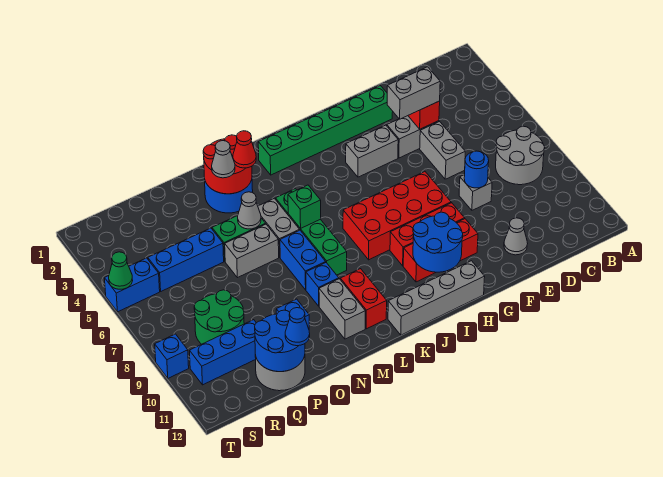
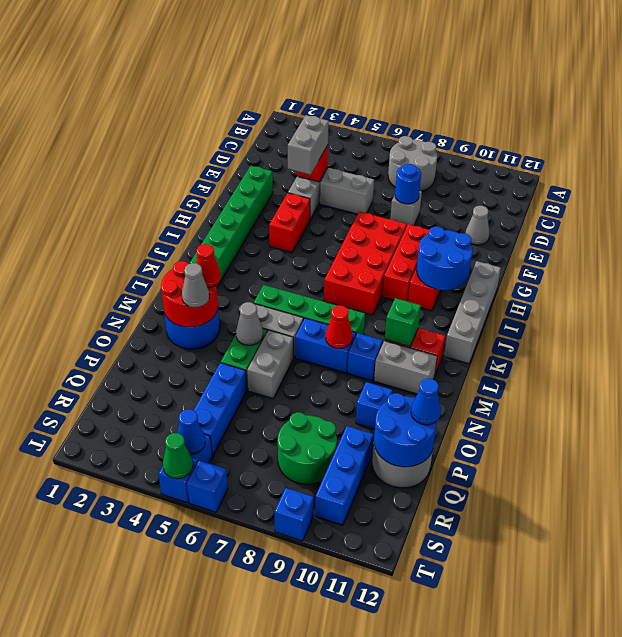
grey 1x2 brick [346,125,398,177] -> red 1x2 brick [269,193,310,252]
green 1x1 brick [288,185,321,229] -> green 1x1 brick moved to [385,298,421,347]
none -> red 1x1 cone [326,305,353,348]
none -> blue 1x1 cone [177,409,205,455]
none -> blue 1x1 brick [187,460,228,512]

